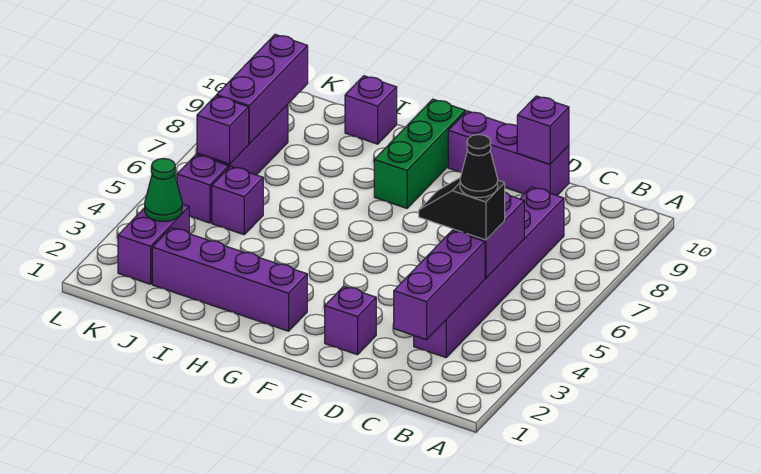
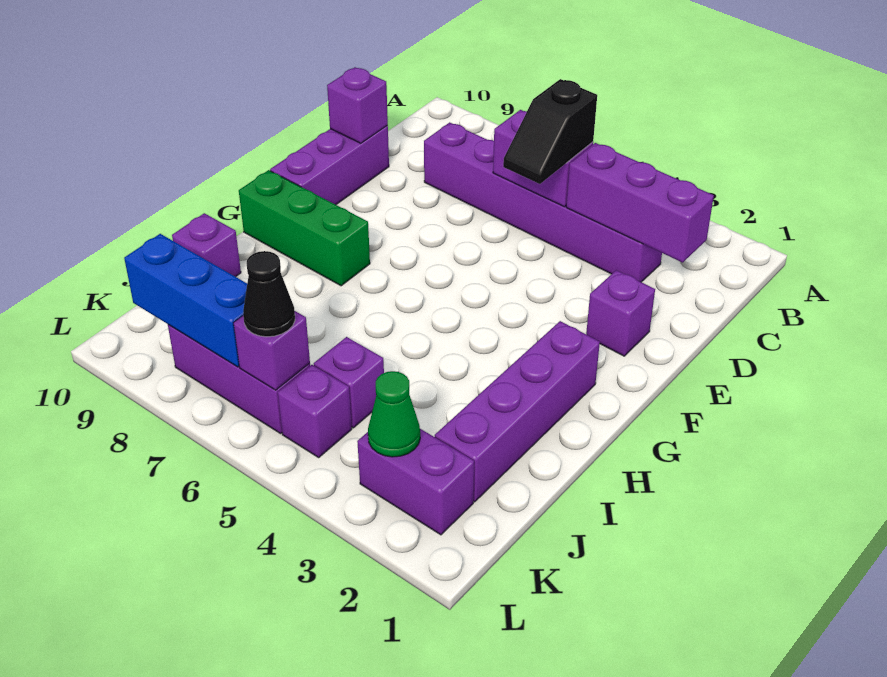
black 1x1 cone [460,135,498,198] -> black 1x1 cone moved to [243,251,295,337]
purple 1x3 brick [217,34,308,143] -> blue 1x3 brick [124,234,247,367]

